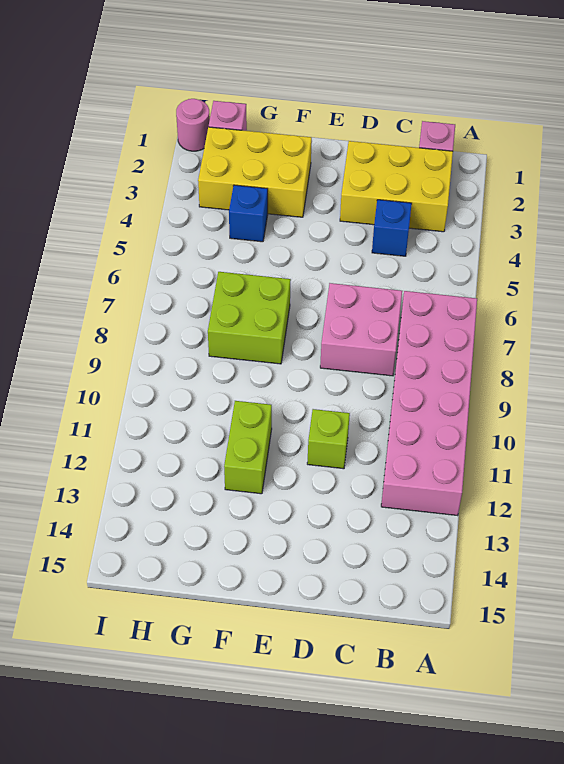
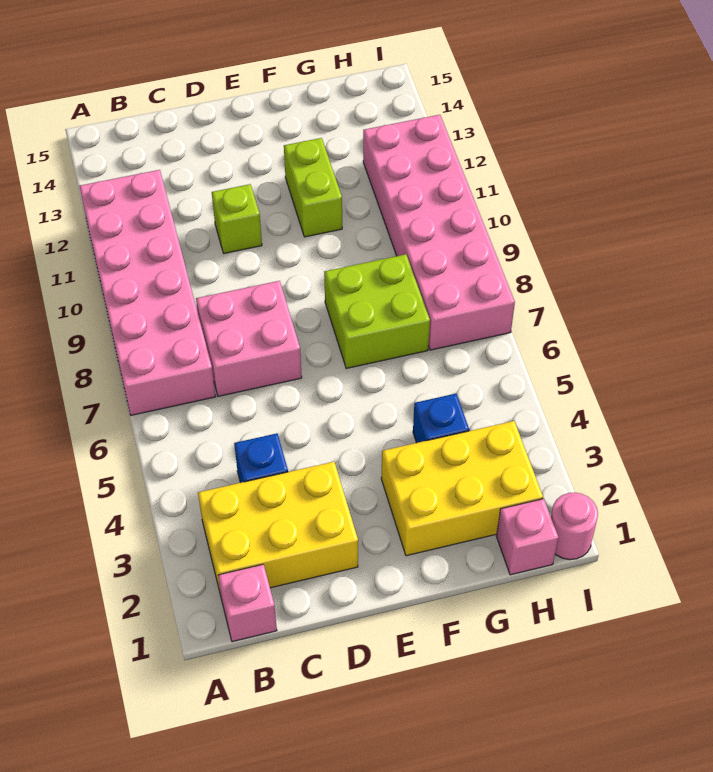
none -> pink 2x6 brick [363,115,515,350]

